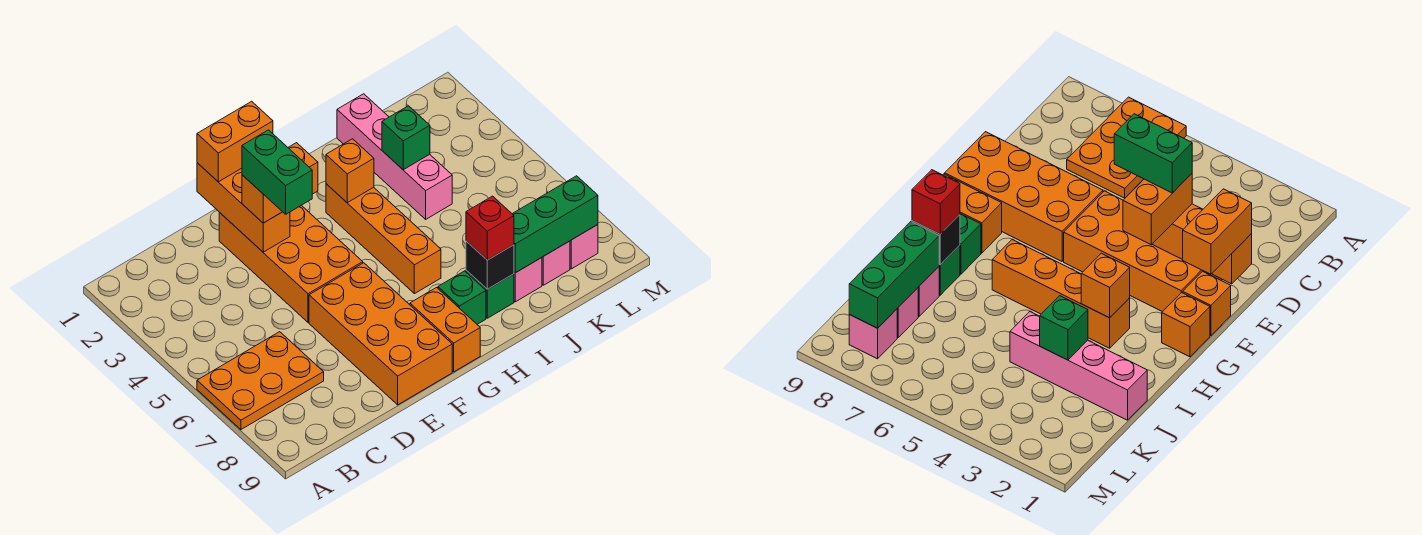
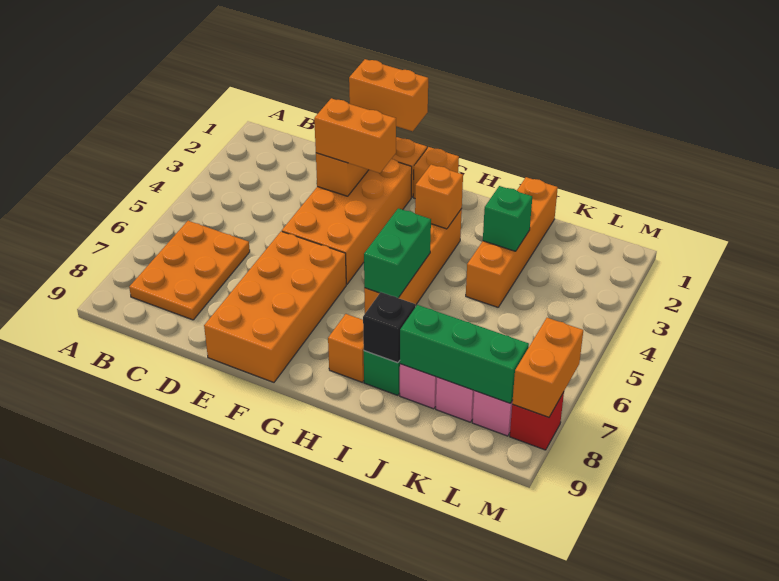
orange 2x3 plate [197,332,324,430] -> orange 2x3 plate turned to [129,221,250,320]
green 1x2 brick [242,130,312,214] -> green 1x2 brick moved to [364,208,431,298]
orange 1x2 brick [410,288,480,372] -> orange 1x2 brick moved to [512,318,583,417]
green 1x1 brick [438,271,486,324] -> orange 1x1 brick [328,314,364,382]
red 1x1 brick [466,196,514,260] -> red 1x1 brick moved to [510,392,564,450]
pink 1x4 brick [337,94,452,219] -> orange 1x4 brick [466,177,558,307]

